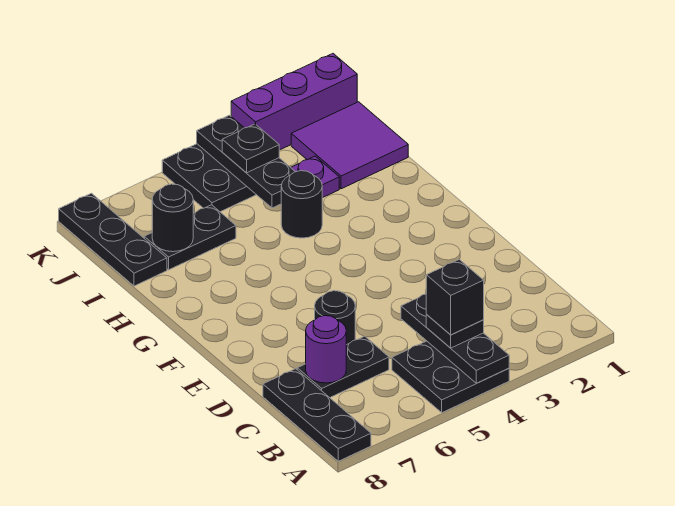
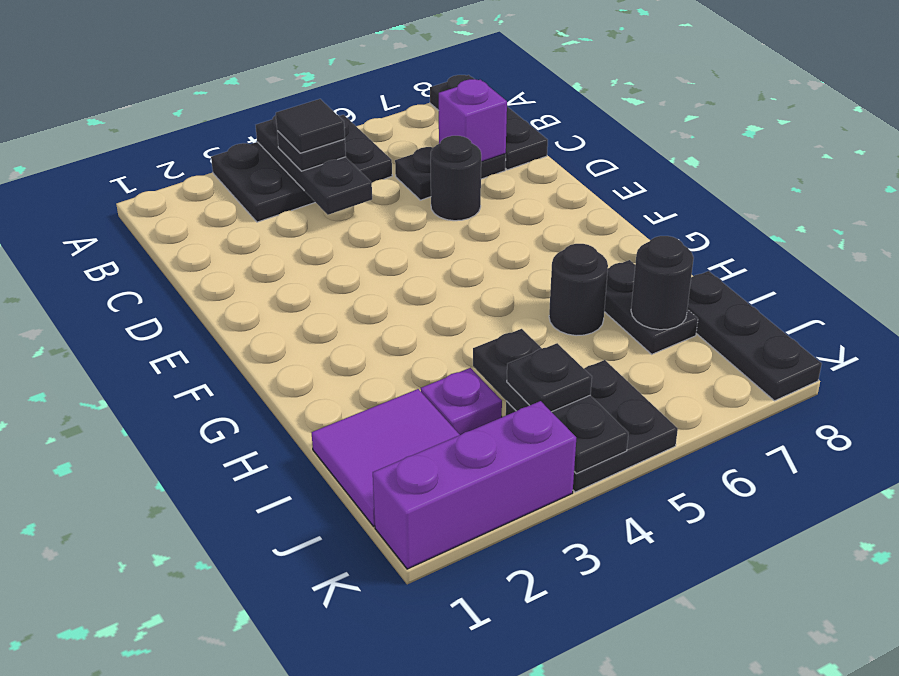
black 2x2 plate [392,341,509,413] -> black 2x3 plate [211,115,392,222]
black 1x1 brick [426,259,484,335] -> black 1x1 tile [276,99,345,153]
purple 1x1 round brick [306,316,346,383] -> purple 1x1 brick [439,79,507,162]
black 1x1 round brick [281,171,322,238] -> black 1x1 round brick moved to [549,244,608,336]
black 1x2 plate [144,205,236,270] -> black 1x2 plate turned to [604,260,698,354]

